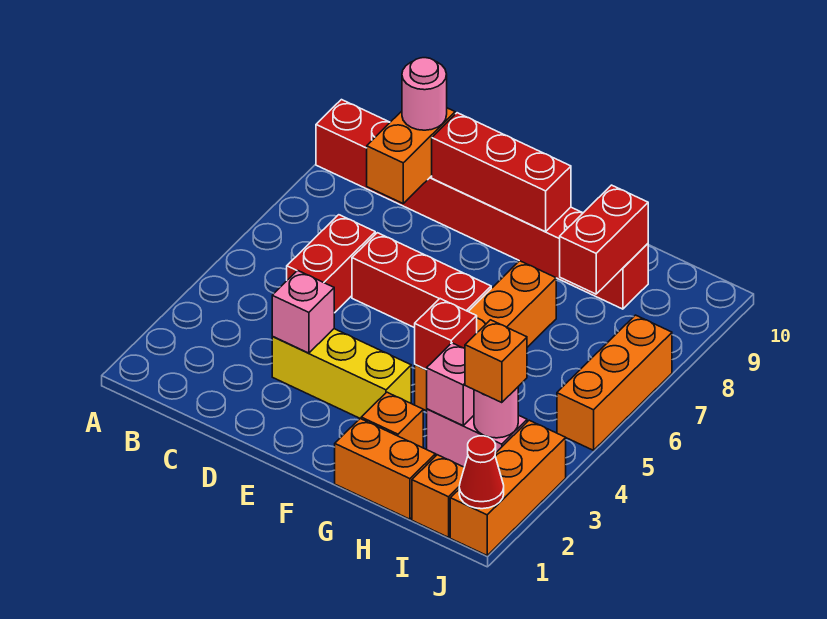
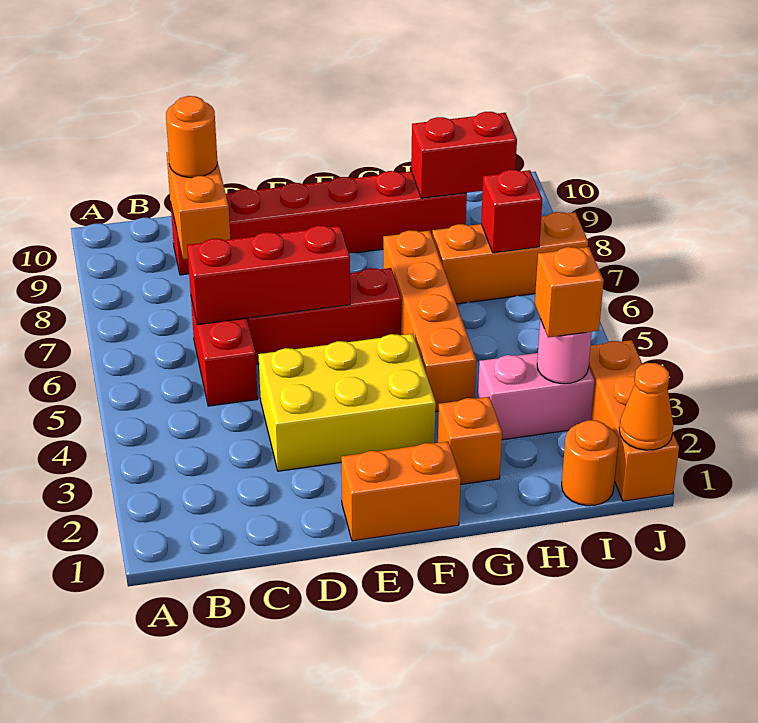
red 1x8 brick [316,100,648,309] -> red 1x6 brick [170,171,467,275]
pink 1x1 round brick [402,58,447,130] -> orange 1x1 round brick [166,96,217,178]
yellow 1x3 brick [272,329,411,419] -> yellow 2x3 brick [258,334,436,471]
pink 1x1 brick [272,270,334,353] -> none
red 1x3 brick [432,113,571,232] -> red 1x3 brick moved to [187,226,350,325]
orange 1x2 brick [335,419,435,519] -> orange 1x2 brick moved to [341,441,461,541]
red 1x1 brick [415,299,477,370] -> red 1x1 brick moved to [481,170,542,253]
pink 1x1 brick [427,343,474,425] -> none
red 1x2 brick [560,185,648,294] -> red 1x2 brick turned to [411,112,517,198]
orange 1x1 brick [412,455,464,537] -> orange 1x1 round brick [562,420,619,506]
red 1x1 cone [459,436,504,509] -> orange 1x1 cone [619,363,673,450]
orange 1x3 brick [557,315,672,450] -> orange 1x3 brick turned to [432,212,588,304]

